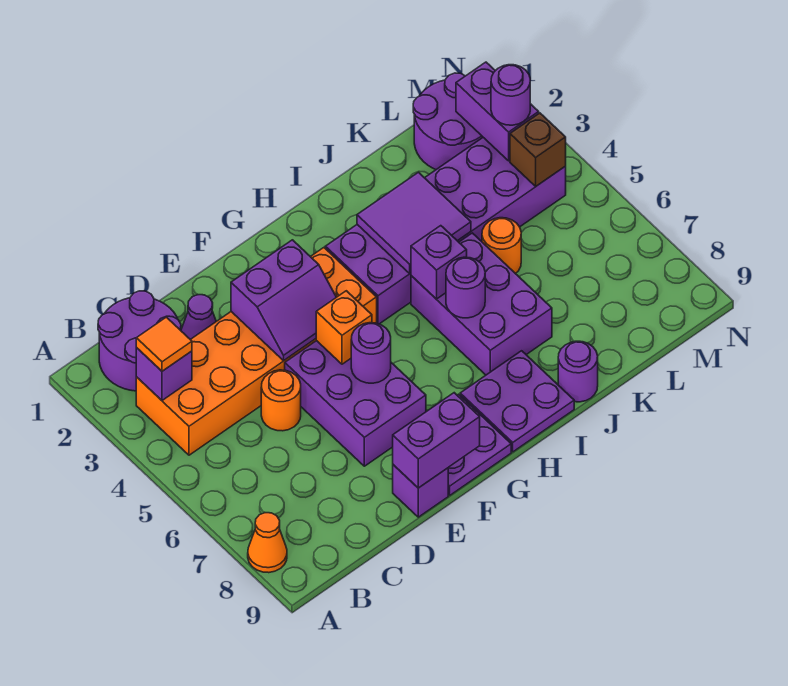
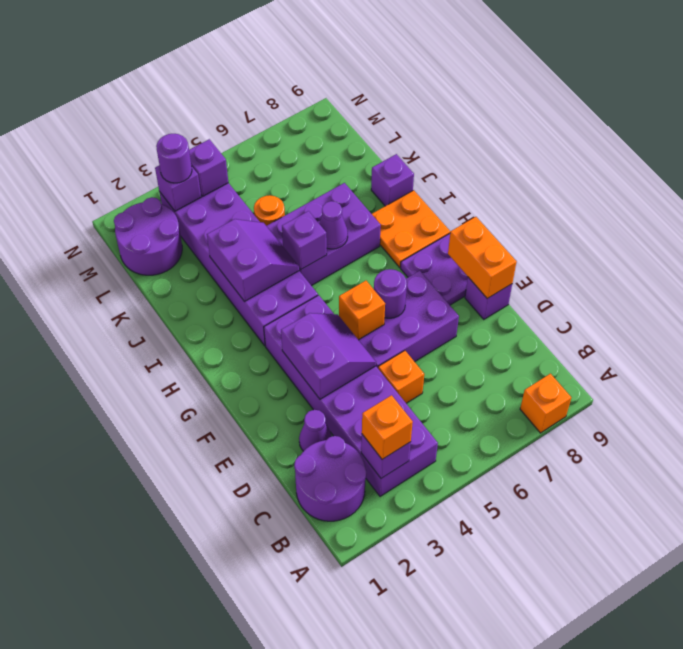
orange 1x1 cone [248,513,287,573] -> orange 1x1 brick [520,374,571,433]
orange 2x6 brick [136,248,377,455] -> purple 2x6 brick [264,295,438,496]
orange 1x1 tile [136,317,192,371] -> orange 1x1 brick [362,395,413,459]
orange 1x1 round brick [261,370,301,431] -> orange 1x1 brick [378,351,424,403]
purple 1x2 brick [393,393,480,488] -> orange 1x2 brick [448,217,517,299]
purple 2x2 plate [460,351,574,452] -> orange 2x2 plate [372,190,450,267]
purple 2x2 tile [357,172,471,273] -> purple 2x2 slope [207,219,299,302]
purple 1x1 round brick [446,257,485,318] -> purple 1x1 cone [319,201,348,249]
purple 1x1 round brick [558,341,598,402] -> purple 1x1 brick [371,154,414,206]
purple 1x2 brick [456,62,539,161] -> purple 1x1 brick [155,165,201,211]
brown 1x1 brick [510,113,566,186] -> purple 1x1 brick [189,139,228,196]

